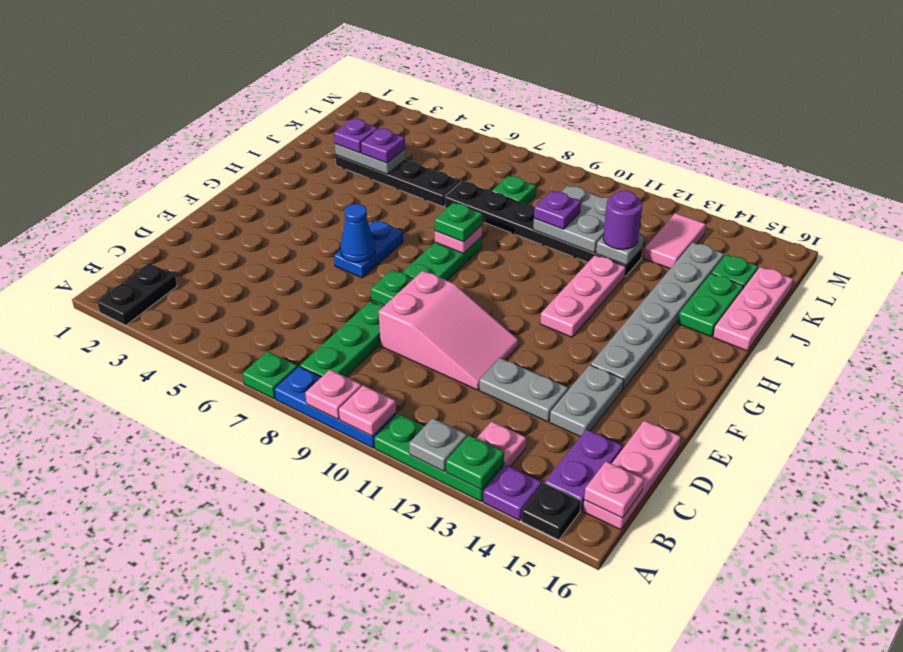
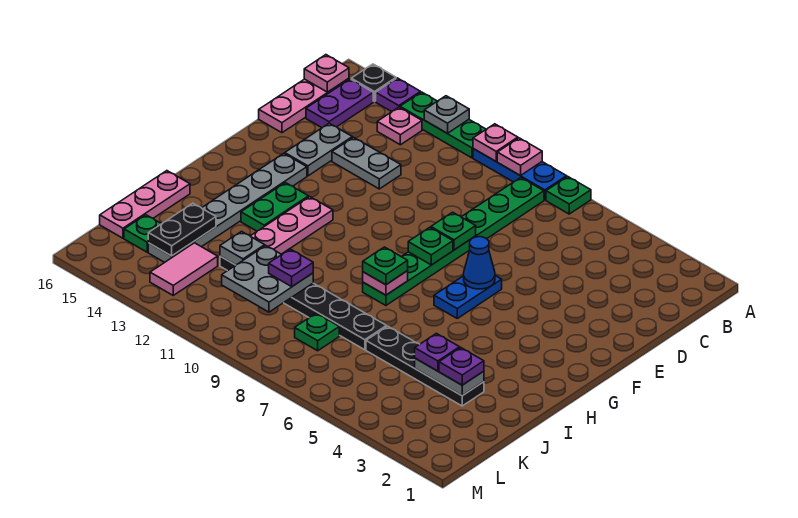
black 1x2 plate [97,263,177,325] -> black 1x2 plate moved to [148,203,216,256]
green 1x1 plate [446,435,504,490] -> green 1x1 plate moved to [408,227,453,265]
pink 2x3 slope [379,271,518,390] -> none
green 1x2 plate [678,274,743,337] -> green 1x2 plate moved to [241,183,309,231]
purple 1x1 round brick [603,191,642,250] -> none

